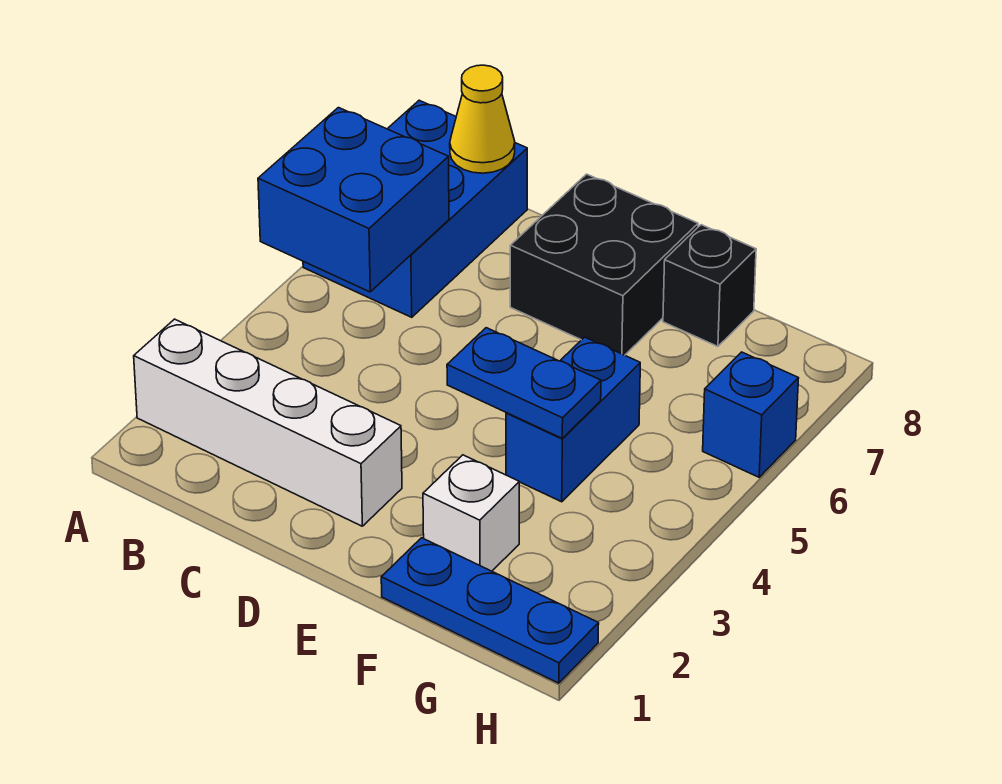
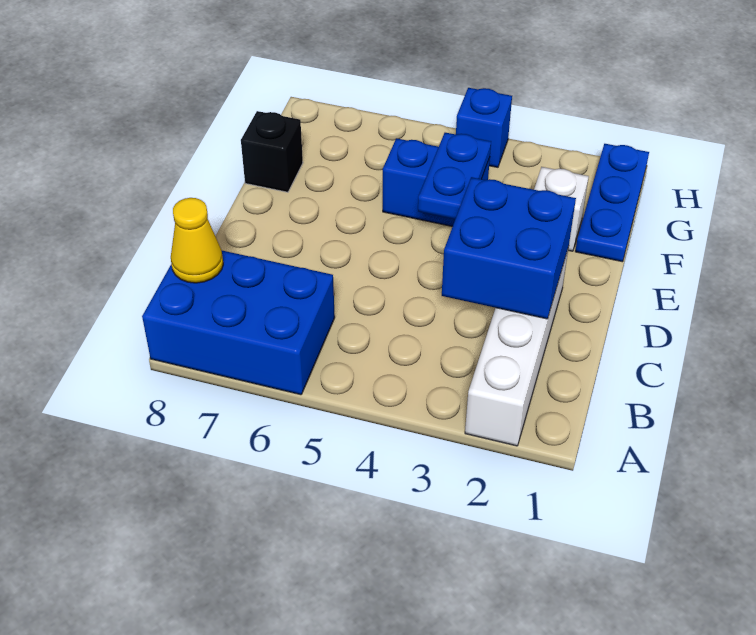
blue 2x2 brick [258,108,449,292] -> blue 2x2 brick moved to [442,177,576,319]
black 2x2 brick [510,174,698,355] -> none
blue 1x1 brick [703,352,799,477] -> blue 1x1 brick moved to [456,88,512,167]

